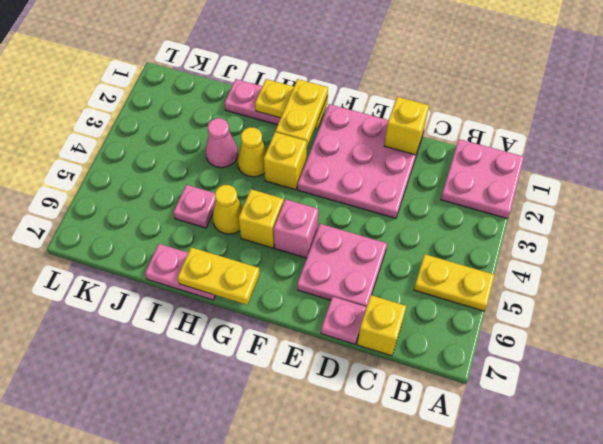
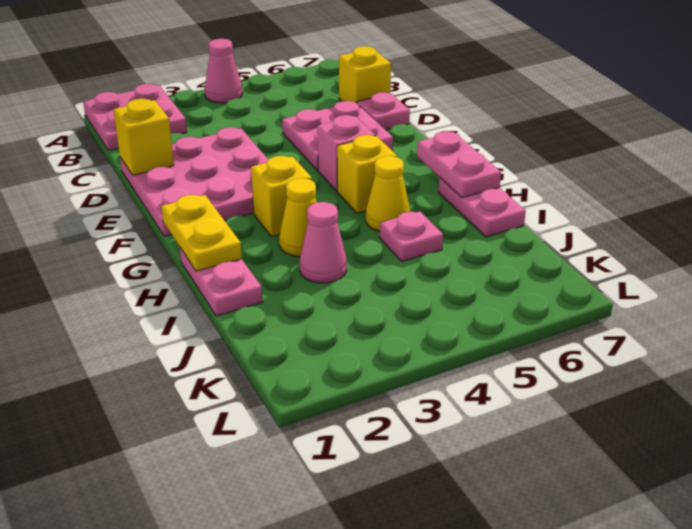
none -> pink 1x1 cone [205,39,243,103]
yellow 1x2 plate [414,254,494,311] -> none
yellow 1x2 plate [275,79,328,146] -> none
yellow 1x2 plate [177,247,260,305] -> pink 1x2 plate [417,131,501,198]

